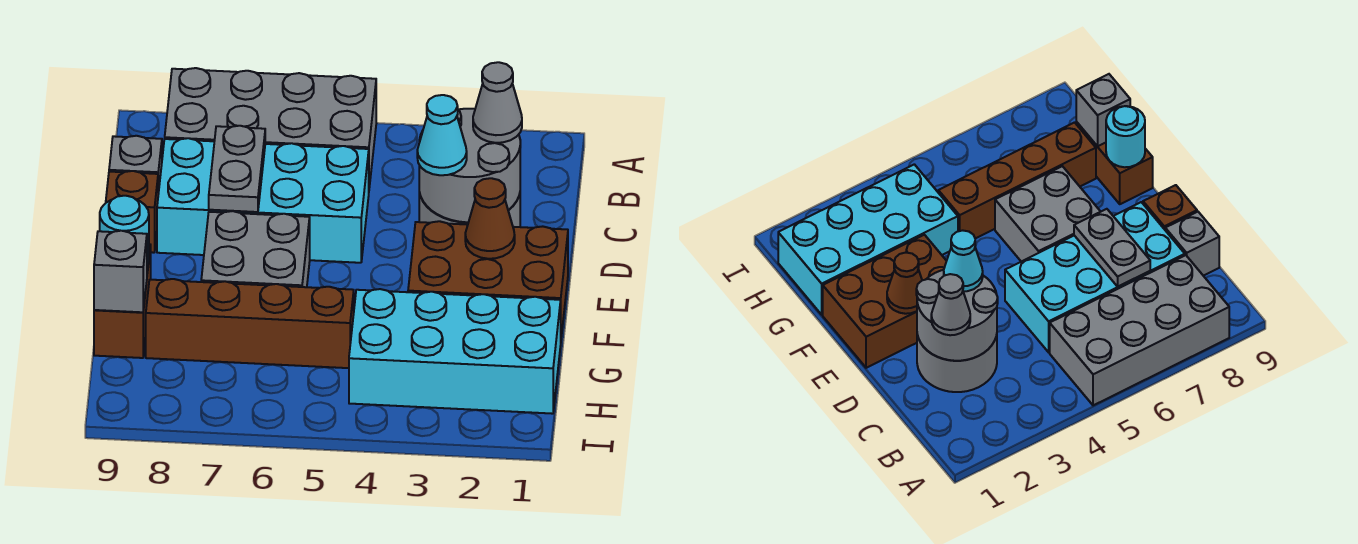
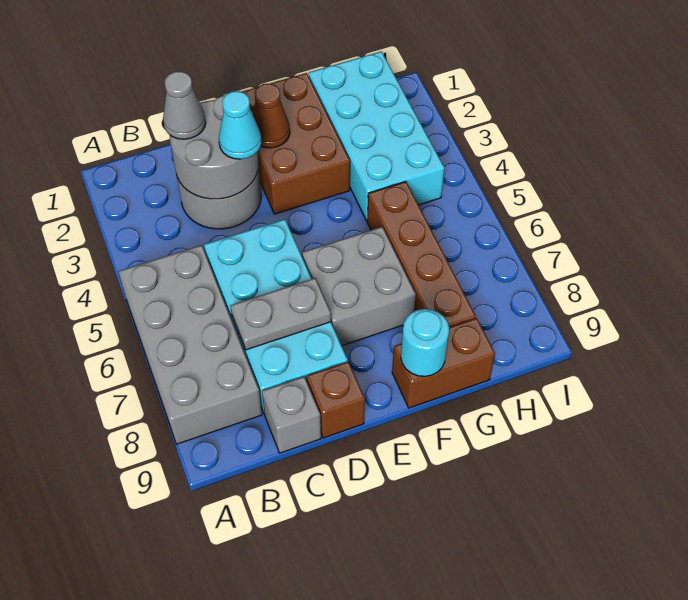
grey 1x1 brick [94,231,147,312] -> none

